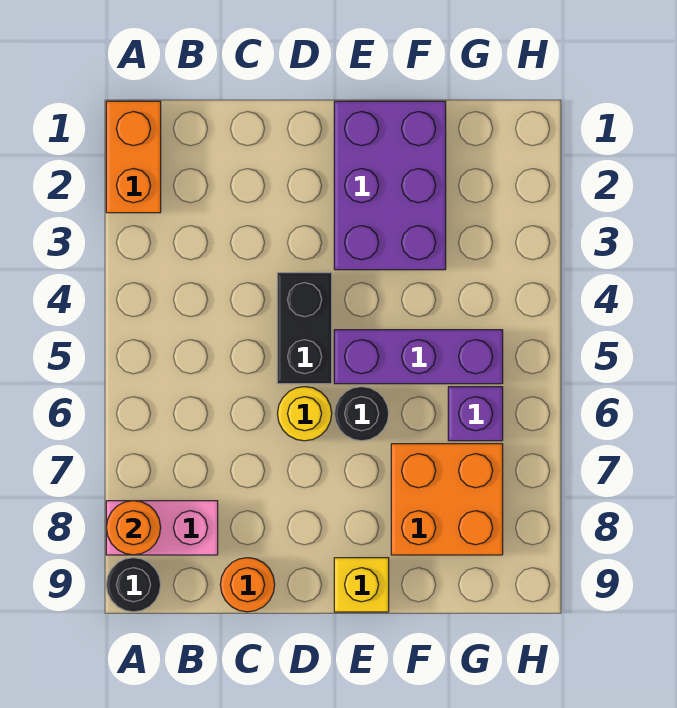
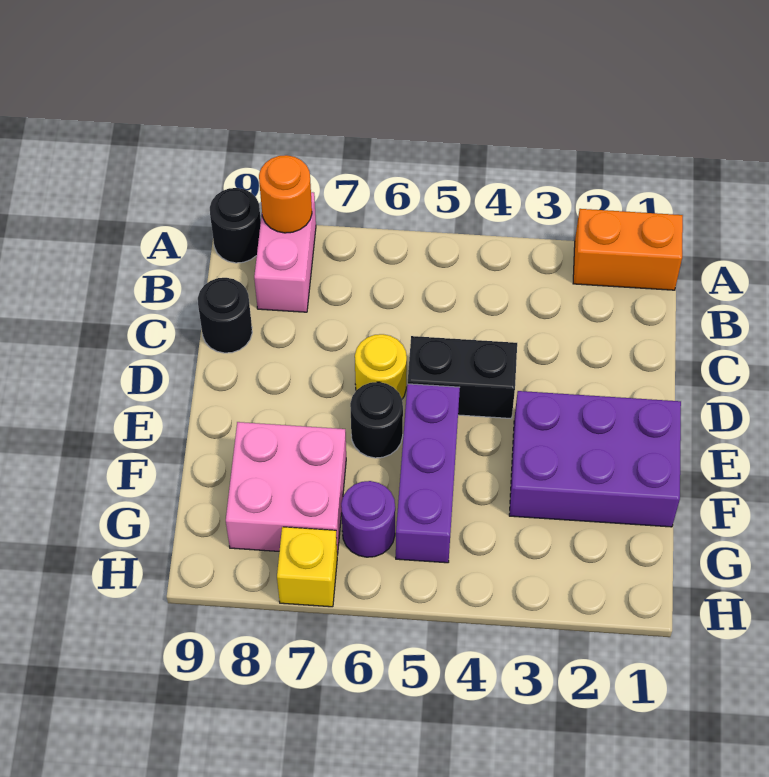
orange 1x1 round brick [220,558,275,612] -> black 1x1 round brick [198,278,252,353]
yellow 1x1 brick [334,558,389,612] -> yellow 1x1 brick moved to [277,527,337,607]
orange 2x2 brick [391,444,503,555] -> pink 2x2 brick [226,422,346,555]
purple 1x1 brick [448,387,503,441] -> purple 1x1 round brick [341,481,395,557]

